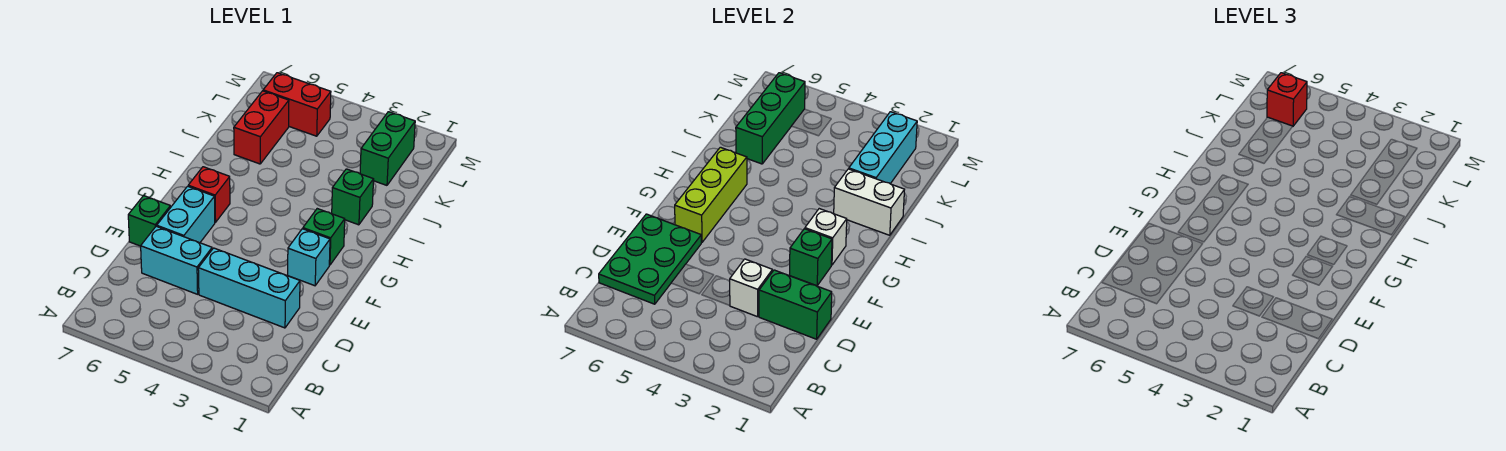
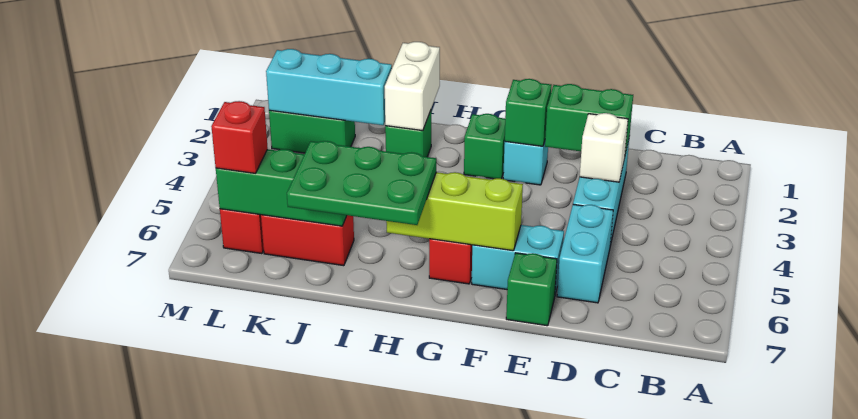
green 2x3 plate [599,214,701,304] -> green 2x3 plate moved to [287,141,436,225]
green 1x2 brick [759,270,832,339] -> green 1x2 brick turned to [545,84,633,154]
white 1x1 brick [805,209,847,265] -> none

